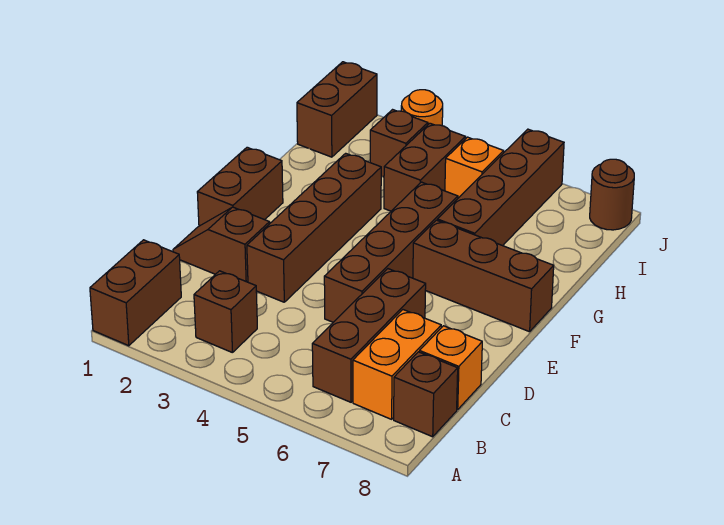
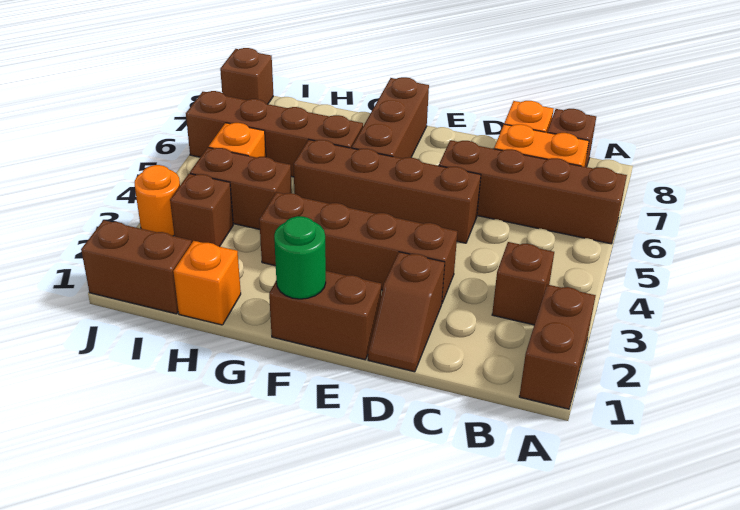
brown 1x2 brick [90,240,181,346] -> brown 1x2 brick turned to [519,285,596,409]
brown 1x3 brick [312,269,426,402] -> brown 1x4 brick [439,140,627,244]
none -> green 1x1 round brick [274,216,326,299]
none -> orange 1x1 brick [173,241,241,325]
brown 1x1 round brick [590,159,634,230] -> brown 1x1 brick [220,48,273,104]

